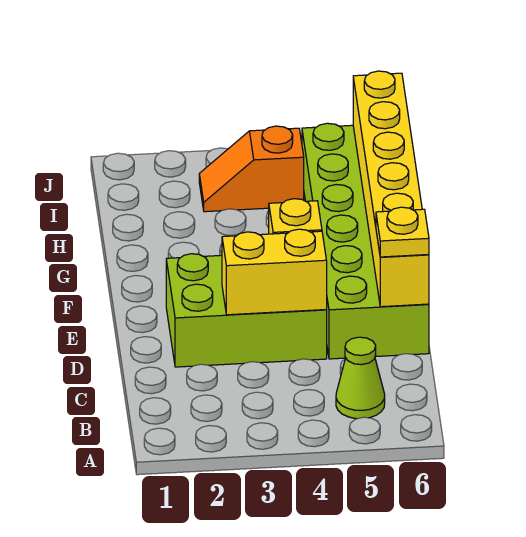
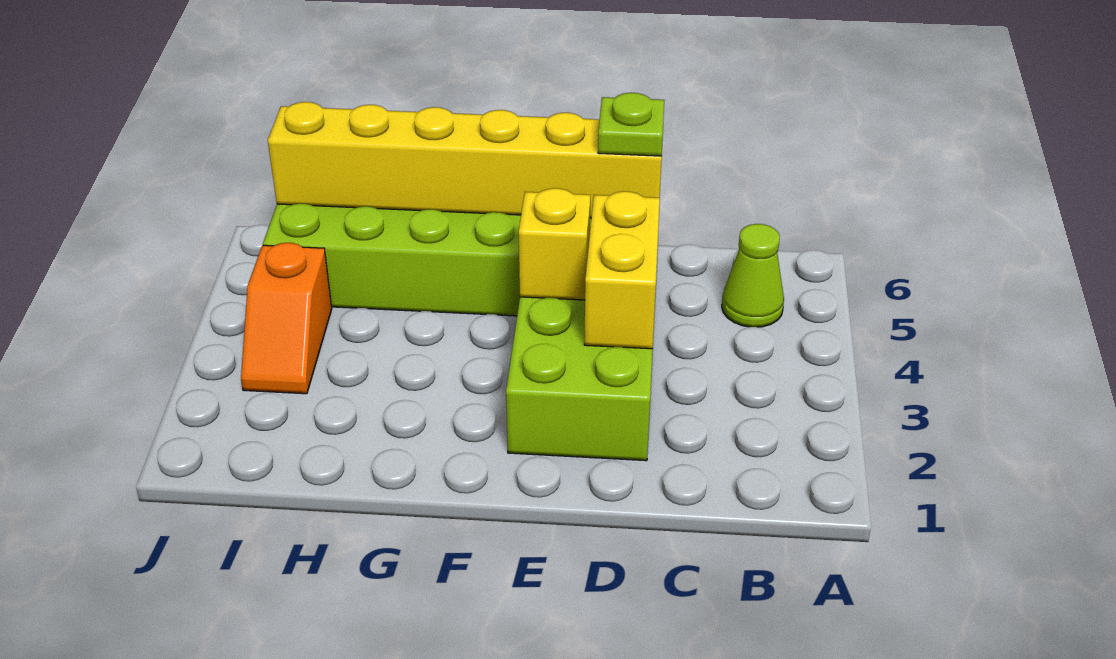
yellow 1x1 plate [376,207,429,257] -> lime 1x1 plate [598,93,664,156]

